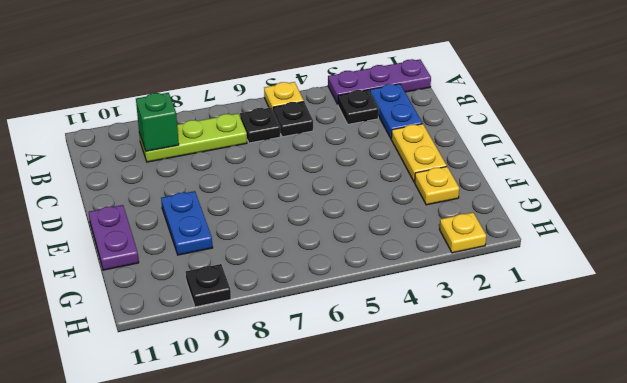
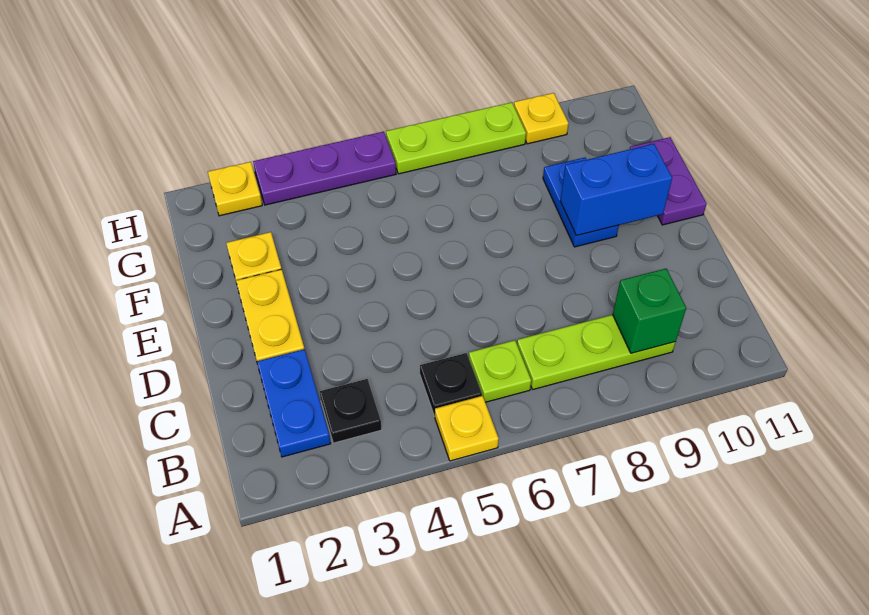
purple 1x3 plate [328,59,431,104] -> purple 1x3 plate moved to [253,132,396,205]
black 1x1 plate [240,108,280,143] -> lime 1x1 plate [469,340,531,402]
none -> blue 1x2 brick [560,144,672,235]
none -> lime 1x3 plate [386,102,526,174]
black 1x1 plate [186,264,231,307] -> yellow 1x1 plate [514,93,569,144]

